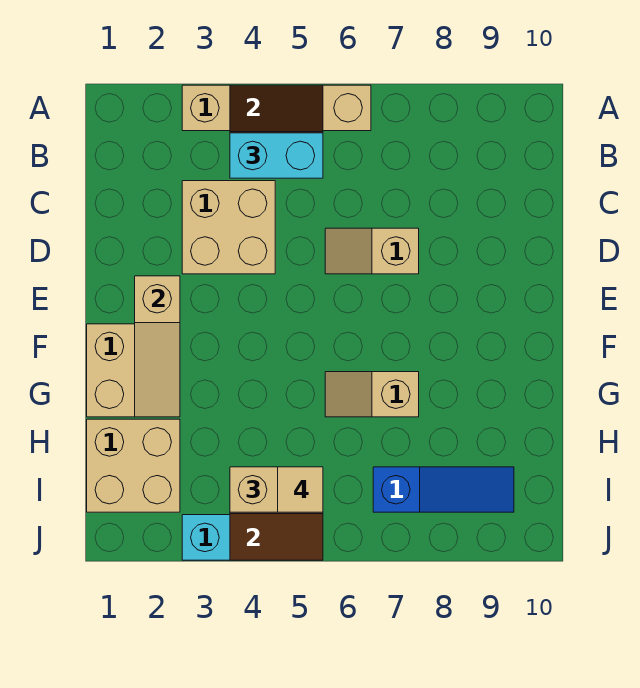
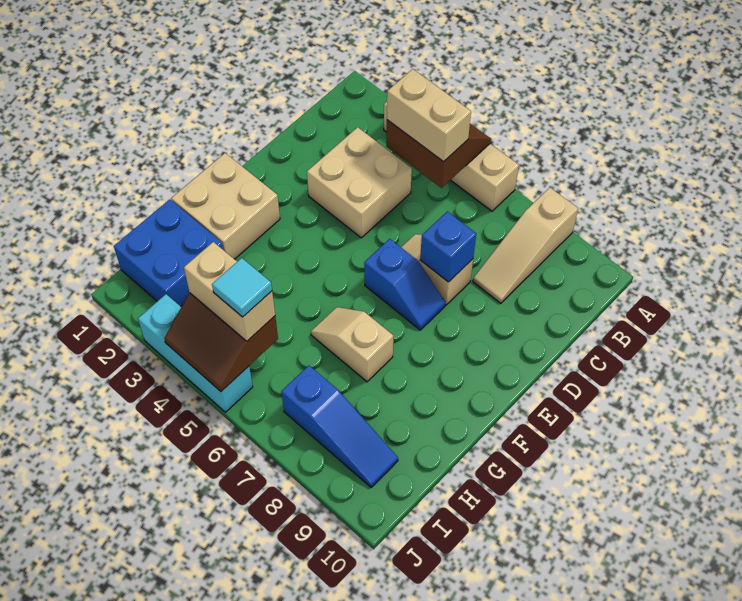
cyan 1x2 brick [230,133,323,178] -> tan 1x2 brick [387,69,471,162]
none -> blue 1x1 brick [420,211,476,282]
tan 1x3 slope [135,276,180,417] -> tan 1x3 slope moved to [473,188,578,303]
none -> blue 1x2 slope [364,239,445,330]
tan 2x2 brick [87,419,180,512] -> blue 2x2 brick [114,199,223,306]
tan 1x1 tile [278,467,323,512] -> cyan 1x1 tile [212,258,272,317]

